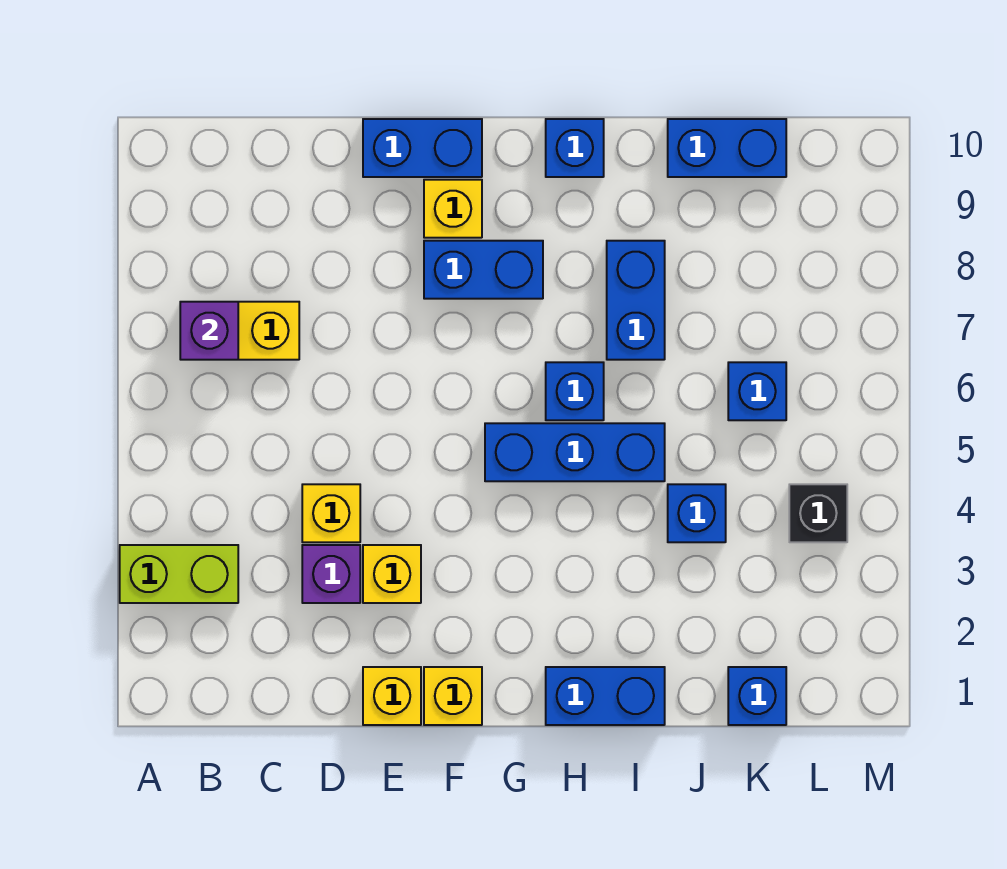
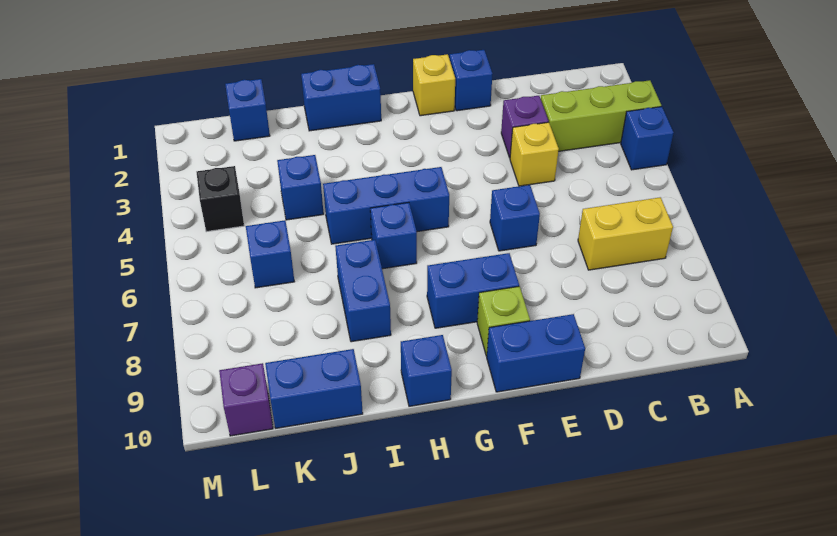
lime 1x2 brick [120,545,238,603] -> lime 1x3 brick [541,80,661,151]
none -> blue 1x1 brick [621,107,674,170]
purple 1x1 brick [180,302,238,360] -> purple 1x1 brick moved to [219,363,273,436]
yellow 1x1 brick [363,667,421,725] -> blue 1x1 brick [450,50,493,111]
yellow 1x1 brick [363,545,421,603] -> none
none -> blue 1x1 brick [490,185,540,251]
yellow 1x1 brick [424,180,482,238] -> lime 1x1 brick [477,286,530,356]

